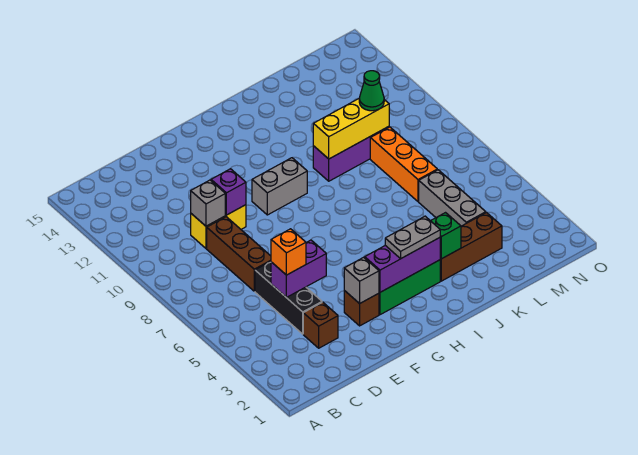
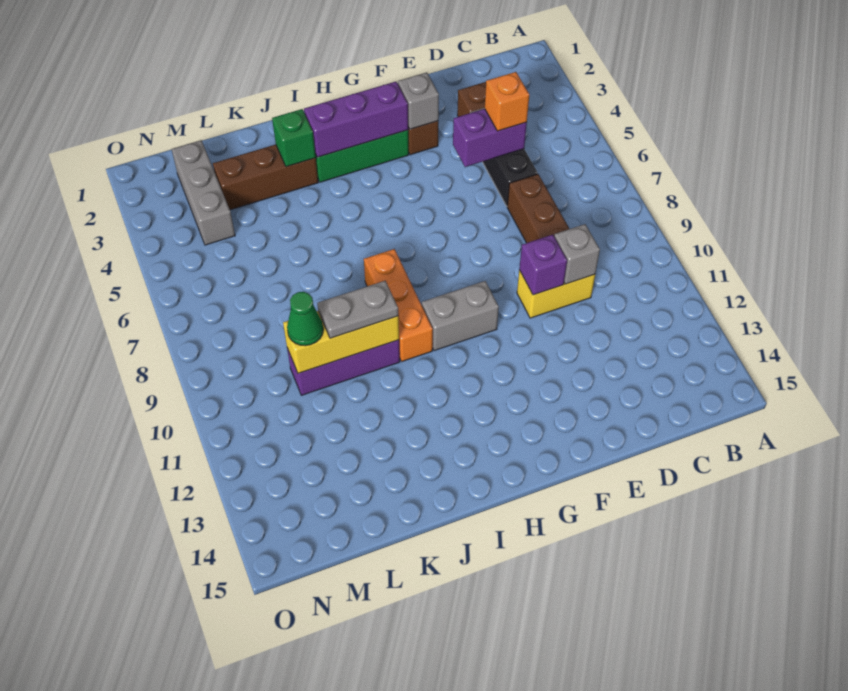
grey 1x2 plate [385,216,440,259] -> grey 1x2 plate moved to [317,281,398,338]
grey 1x3 brick [419,170,486,226] -> grey 1x3 brick moved to [171,140,235,245]
orange 1x3 brick [370,127,437,202] -> orange 1x3 brick moved to [364,249,433,362]

